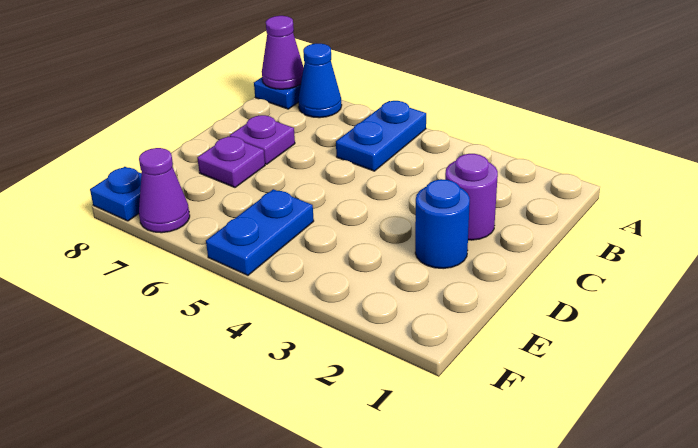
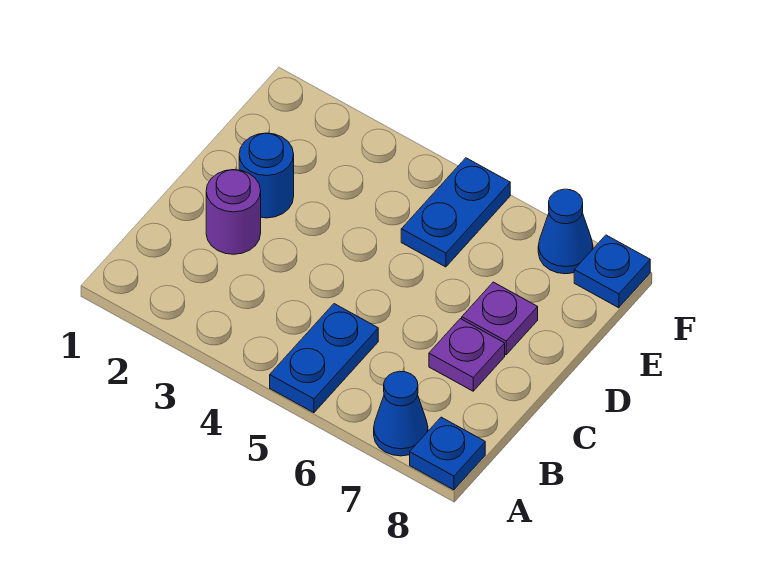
purple 1x1 cone [262,16,304,89] -> none
purple 1x1 cone [139,148,190,233] -> blue 1x1 cone [538,189,593,274]

